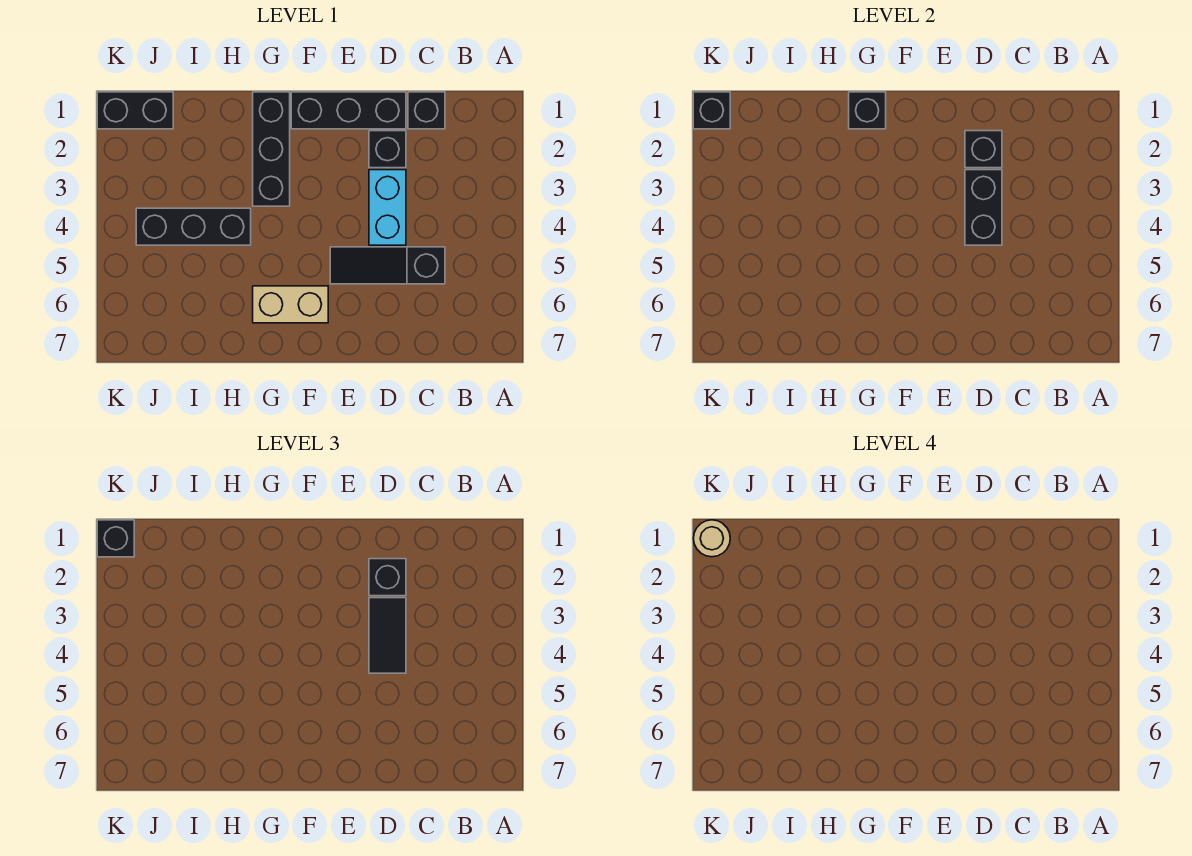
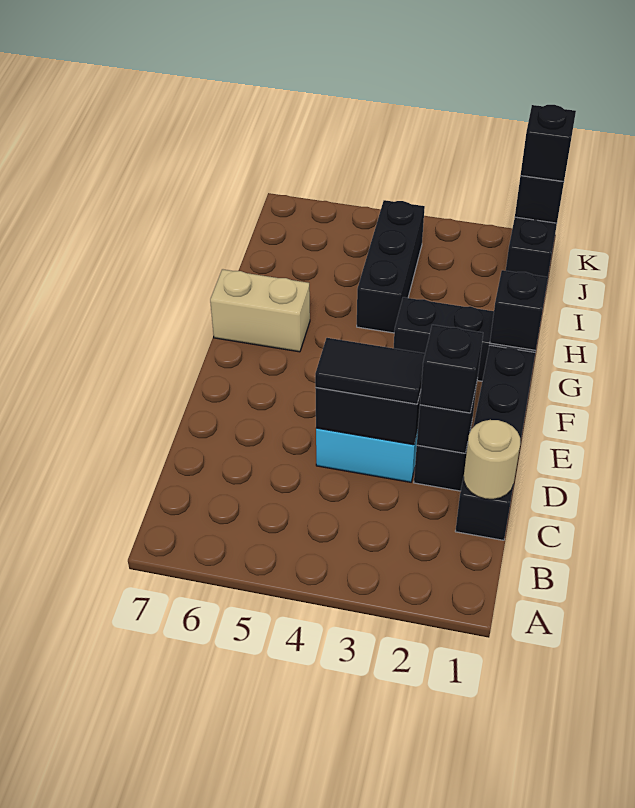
black 1x3 slope [330,247,445,284] -> none
tan 1x2 brick [253,286,328,323] -> tan 1x2 brick turned to [210,269,310,352]
tan 1x1 round brick [693,520,730,557] -> tan 1x1 round brick moved to [464,420,520,499]

